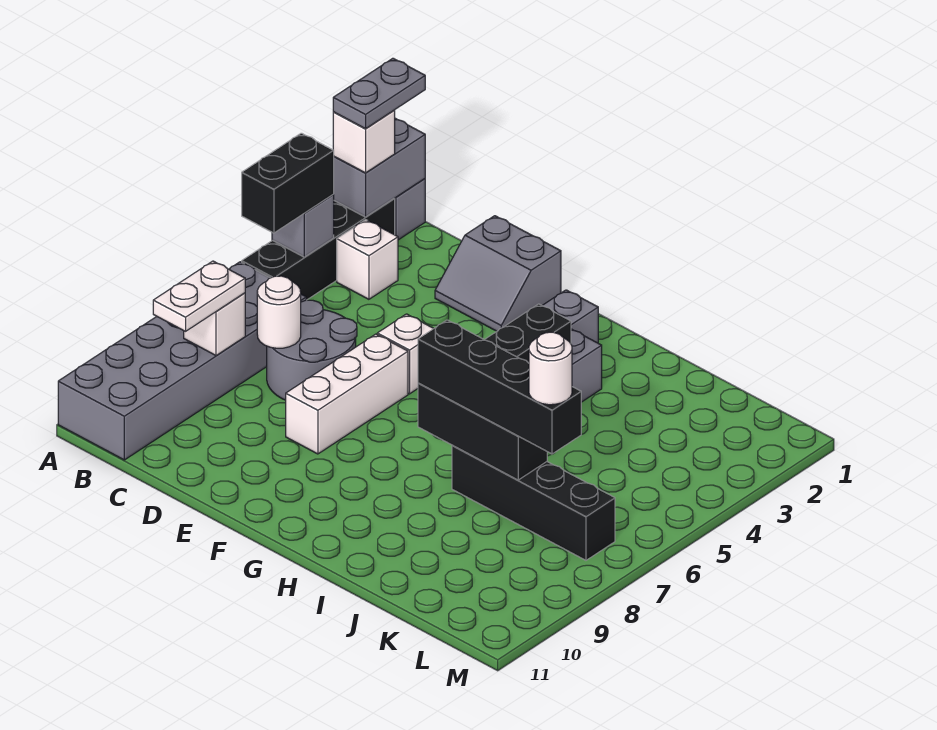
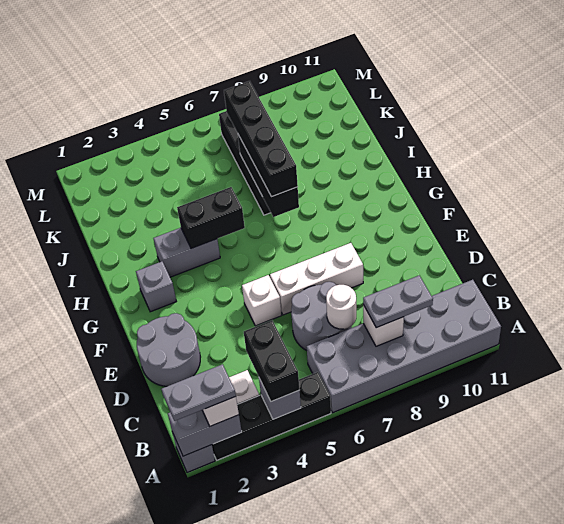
black 1x2 brick [242,133,334,233] -> black 1x2 brick turned to [244,320,300,402]
white 1x2 plate [153,261,245,331] -> grey 1x2 plate [363,275,433,328]
grey 2x2 slope [435,216,561,331] -> grey 2x2 round brick [137,313,200,386]
white 1x1 round brick [529,332,572,405] -> none

